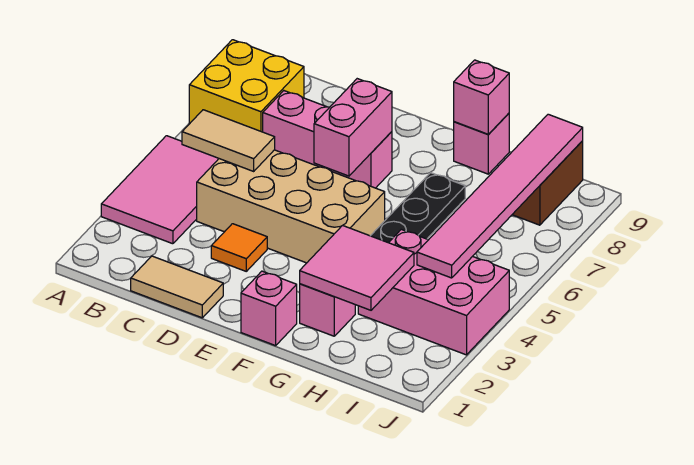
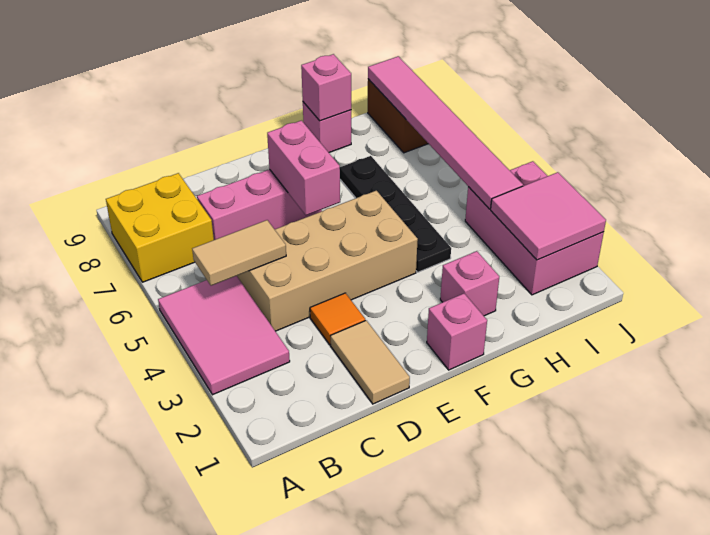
tan 1x2 tile [131,256,223,318] -> tan 1x2 tile turned to [331,320,410,404]
pink 2x2 tile [300,225,414,310] -> pink 2x2 tile moved to [491,172,606,260]
pink 2x3 brick [358,230,509,355] -> pink 2x3 brick turned to [465,161,604,295]

